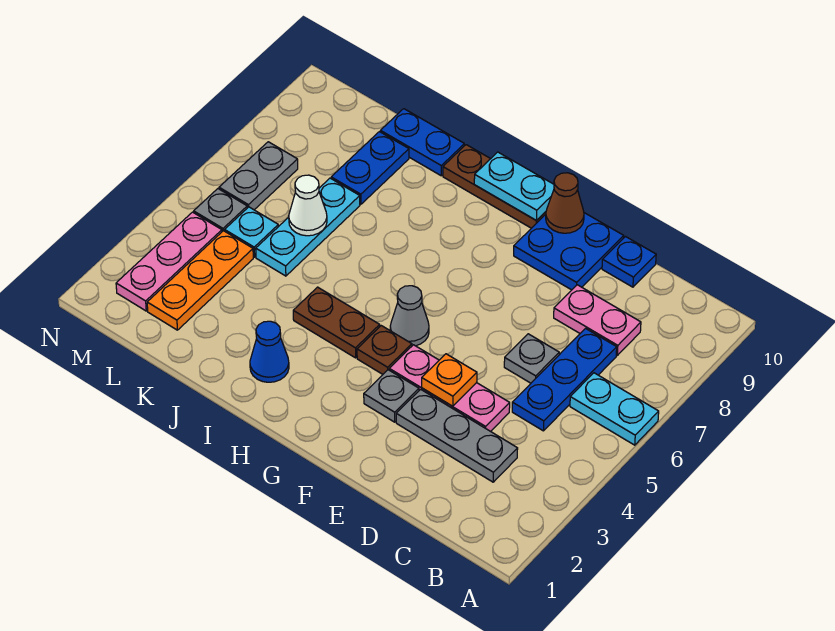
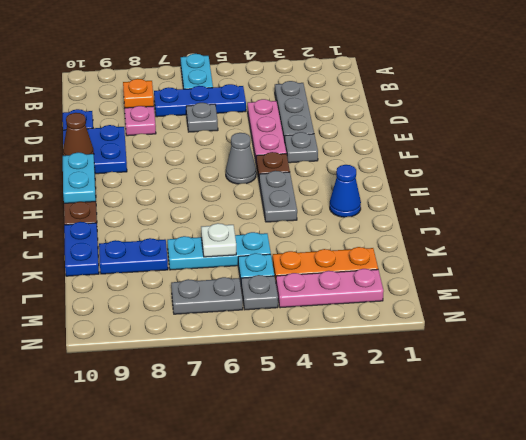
orange 1x1 plate [422,354,477,406] -> orange 1x1 plate moved to [123,79,154,108]
brown 1x2 plate [293,287,380,358] -> grey 1x2 plate [259,171,297,222]
white 1x1 cone [289,175,327,236] -> white 1x1 plate [201,223,236,257]

